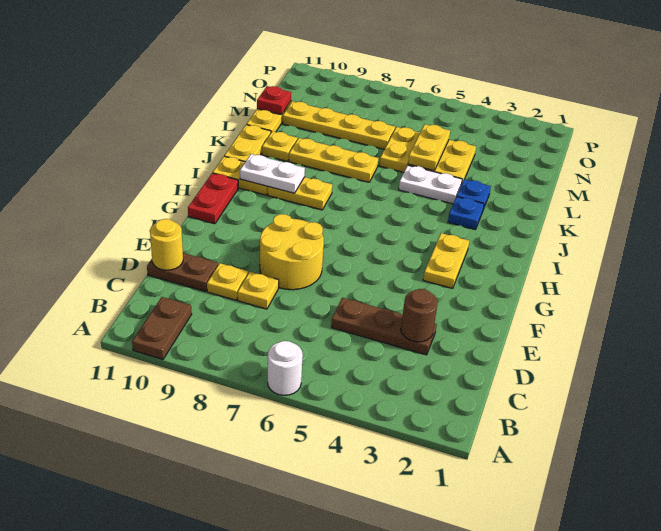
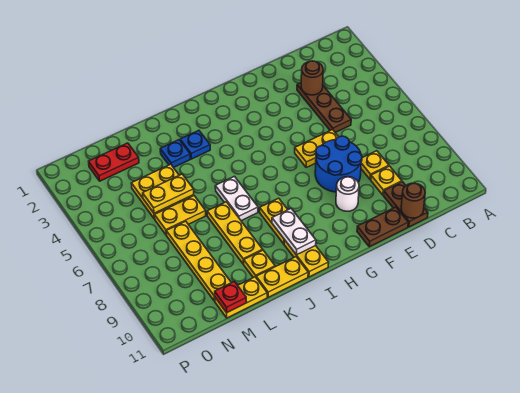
white 1x1 round brick [268,341,303,395] -> white 1x1 round brick moved to [336,177,359,211]
brown 1x2 plate [132,297,192,359] -> brown 1x2 plate moved to [357,207,408,247]
yellow 1x1 round brick [150,219,183,270] -> brown 1x1 round brick [401,183,425,218]
yellow 2x2 round brick [260,214,324,290] -> blue 2x2 round brick [315,136,362,192]
yellow 1x2 plate [423,233,469,288] -> yellow 1x2 plate moved to [295,130,338,167]
red 1x2 plate [188,173,238,224] -> red 1x2 plate moved to [89,143,139,181]
white 1x2 plate [399,165,462,204] -> white 1x2 plate moved to [215,176,258,221]

